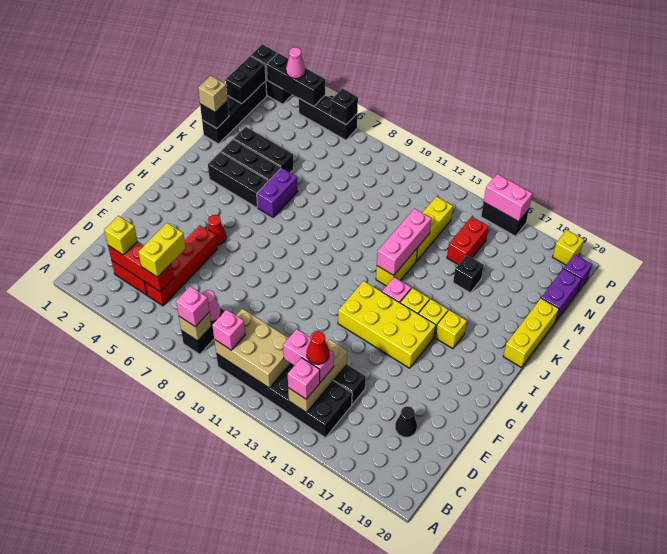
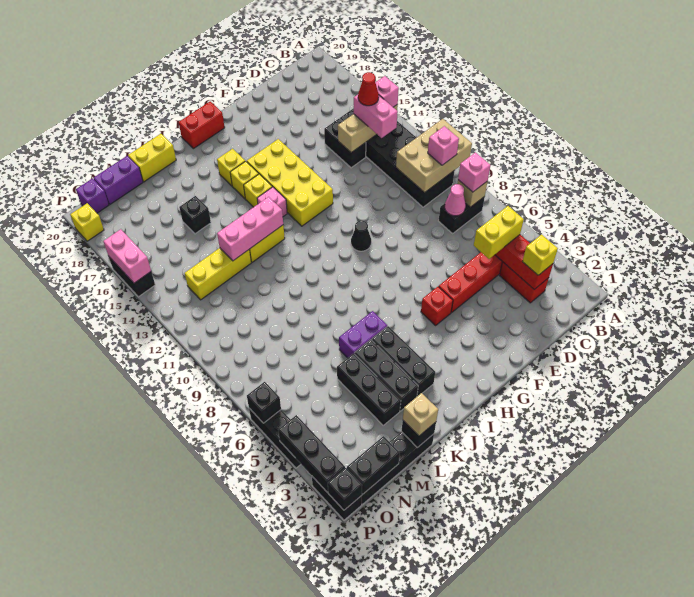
tan 2x3 brick [214,309,291,388] -> tan 2x3 brick turned to [396,119,472,193]
black 1x1 cone [395,406,417,437] -> black 1x1 cone moved to [351,221,371,251]
red 1x1 cone [207,215,226,245] -> red 1x1 brick [421,287,453,325]
yellow 1x3 brick [503,298,559,367] -> yellow 1x2 brick [128,134,176,182]
red 1x2 brick [447,217,489,265] -> red 1x2 brick moved to [179,101,225,149]
pink 1x1 cone [286,47,305,78] -> none

